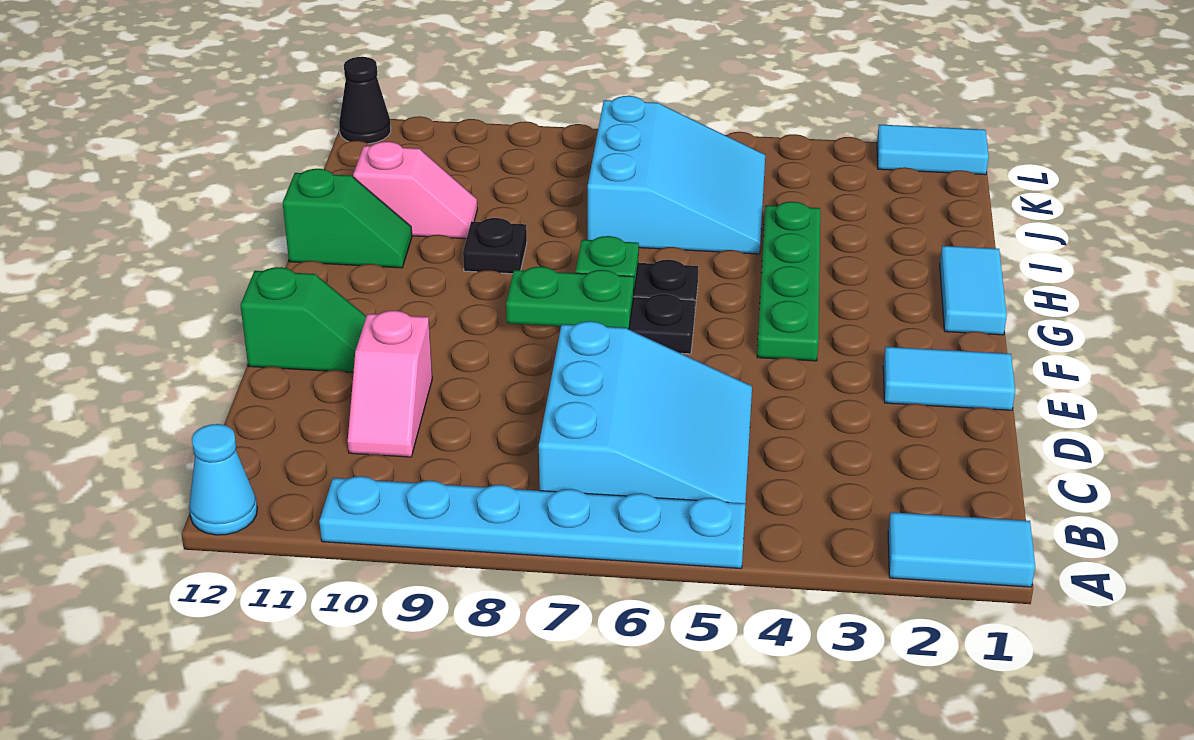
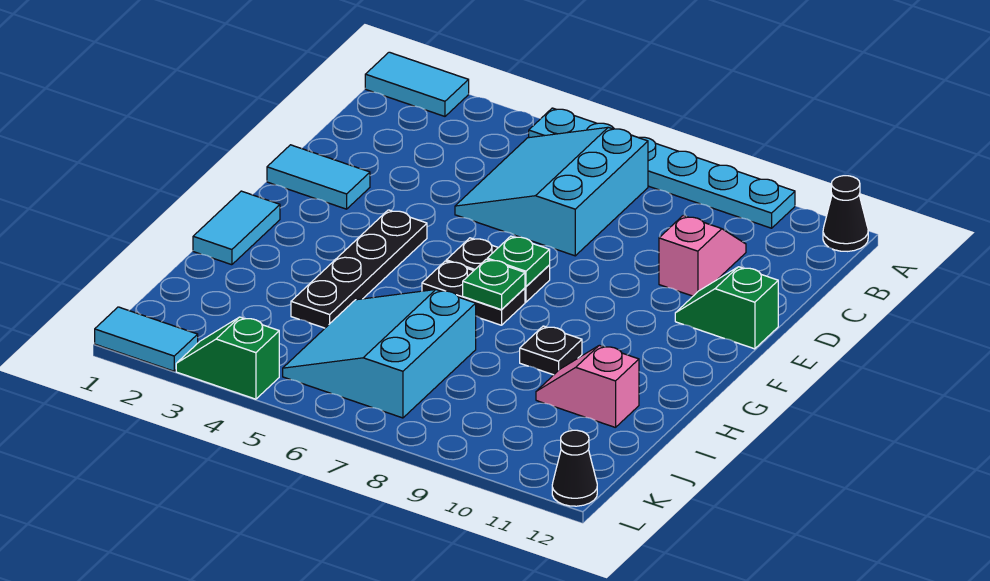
cyan 1x1 cone [189,424,257,535] -> black 1x1 cone [823,176,868,251]
green 1x4 plate [757,202,820,361] -> black 1x4 plate [291,210,427,328]
green 1x2 plate [506,267,634,329] -> green 1x1 plate [487,236,550,286]
green 1x2 slope [283,169,412,268] -> green 1x2 slope moved to [176,317,279,399]

